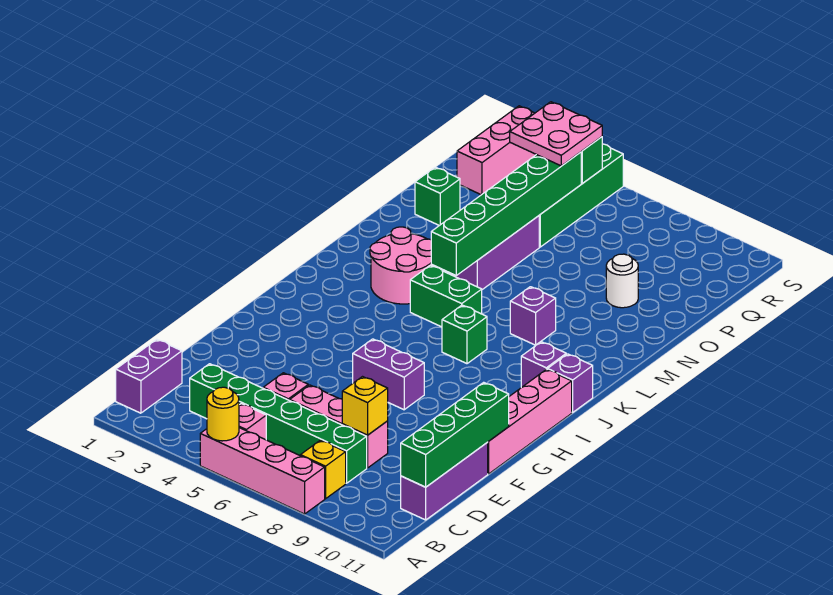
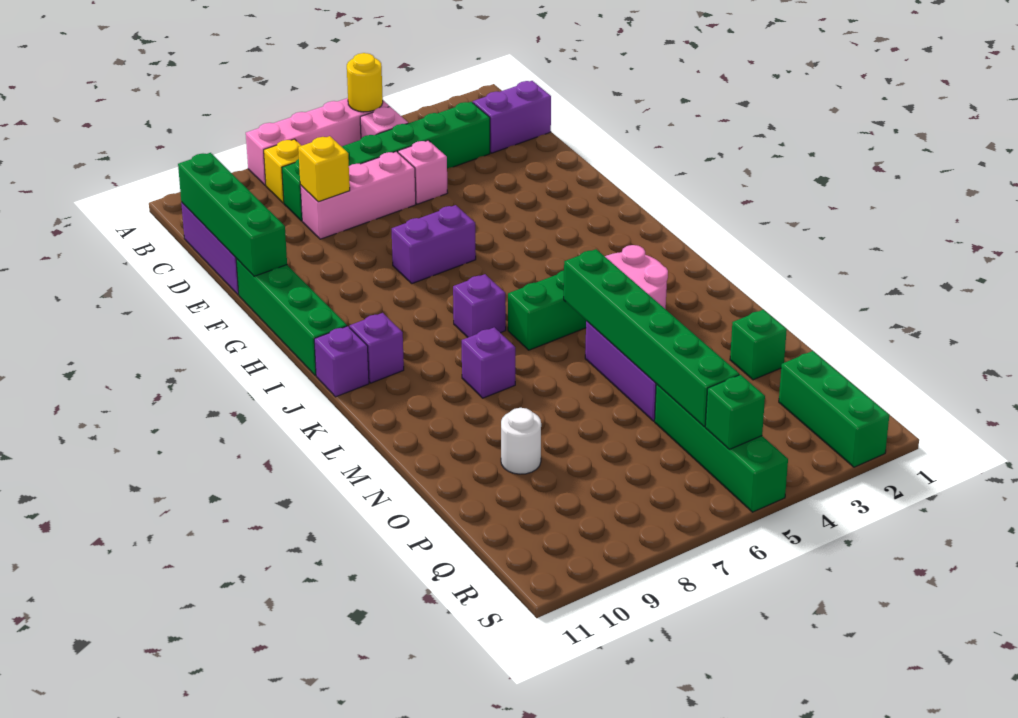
purple 1x2 brick [116,339,182,413] -> purple 1x2 brick turned to [473,81,551,153]
pink 1x4 brick [488,369,572,474] -> green 1x4 brick [236,259,347,376]
green 1x1 brick [442,305,487,364] -> purple 1x1 brick [453,274,506,337]
pink 1x3 brick [457,106,536,195] -> green 1x3 brick [779,351,889,467]
pink 2x2 plate [510,102,602,166] -> none

